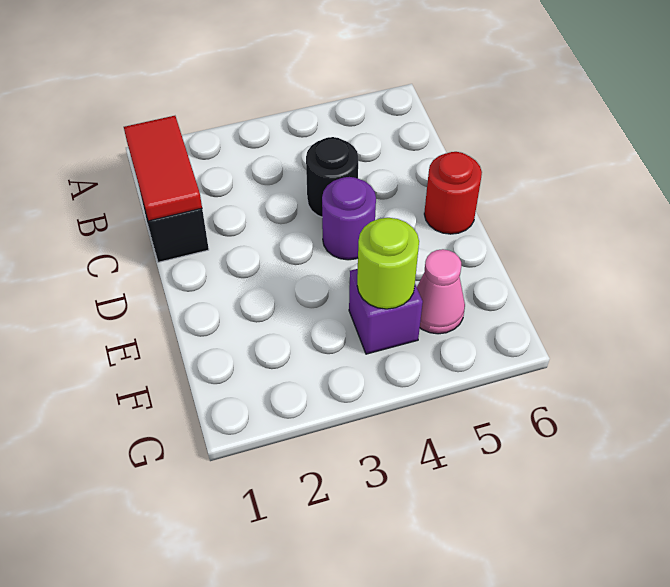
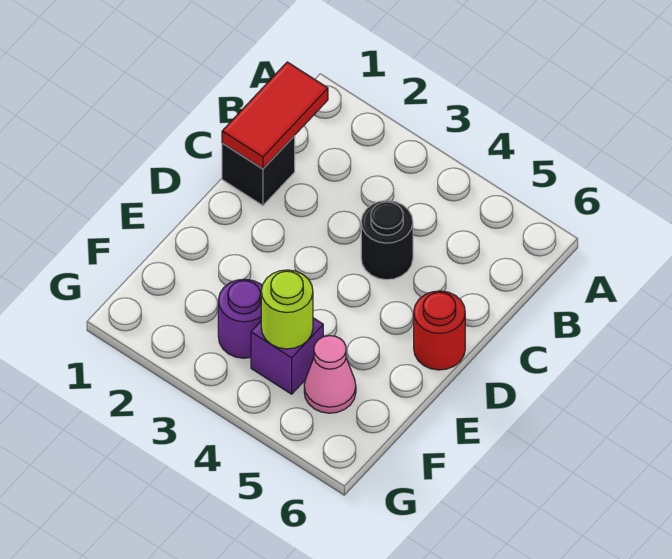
purple 1x1 round brick [322,177,376,260] -> purple 1x1 round brick moved to [218,279,262,358]

